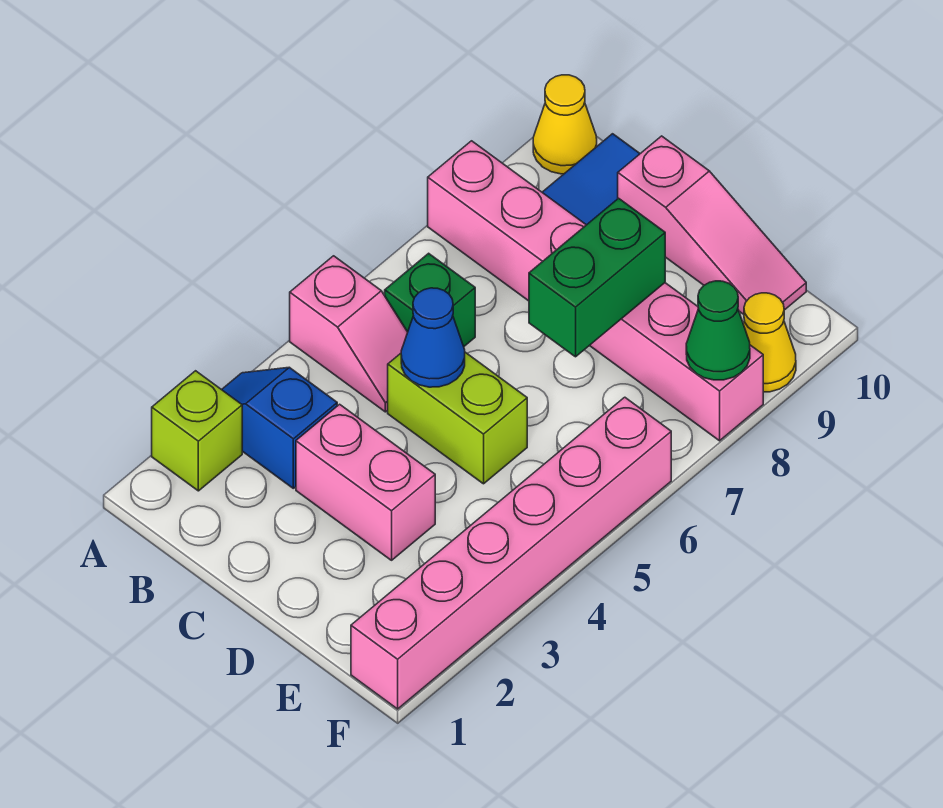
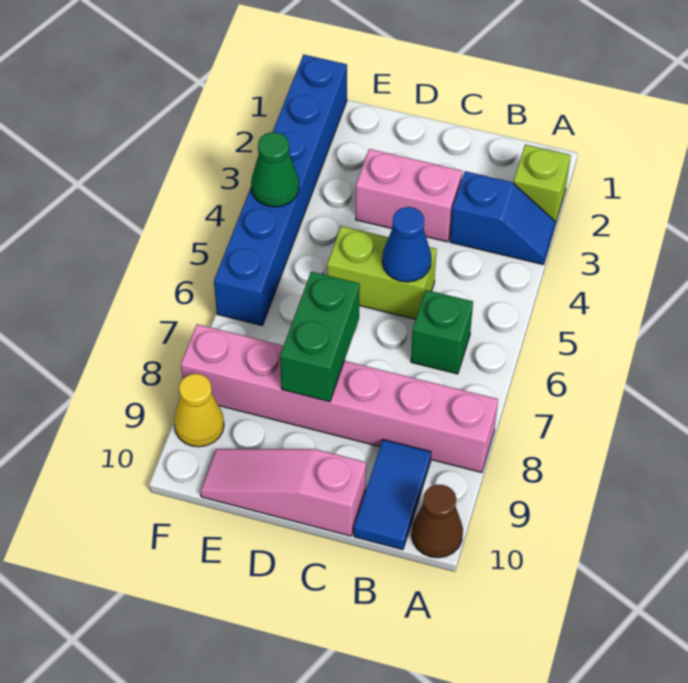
pink 1x2 slope [290,256,408,412] -> none
yellow 1x1 cone [533,75,597,174] -> brown 1x1 cone [412,485,463,558]
pink 1x6 brick [351,397,671,709] -> blue 1x6 brick [214,55,347,325]
green 1x1 cone [686,281,750,380] -> green 1x1 cone moved to [251,132,299,207]

